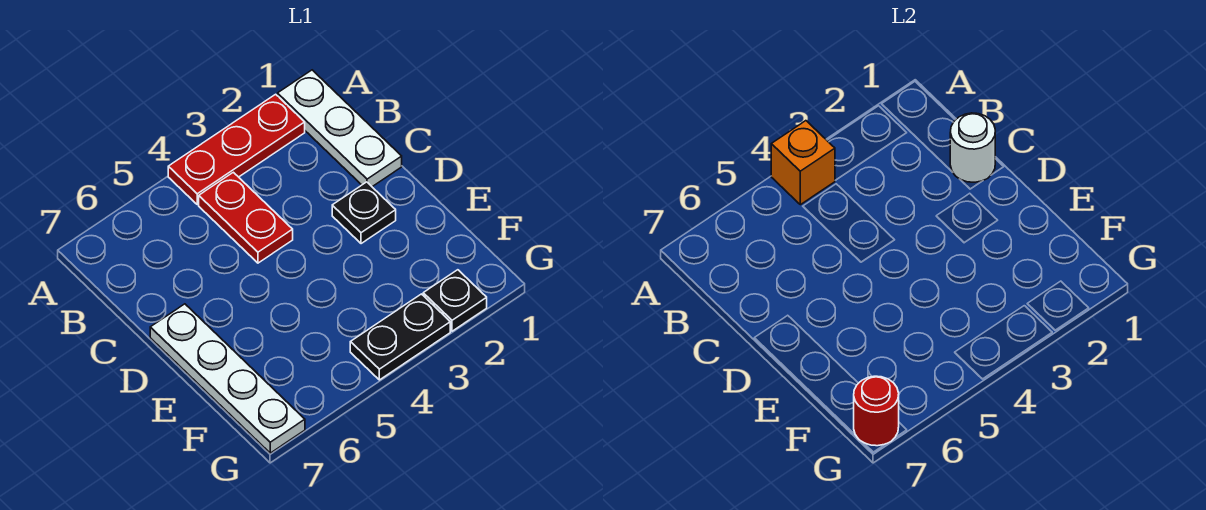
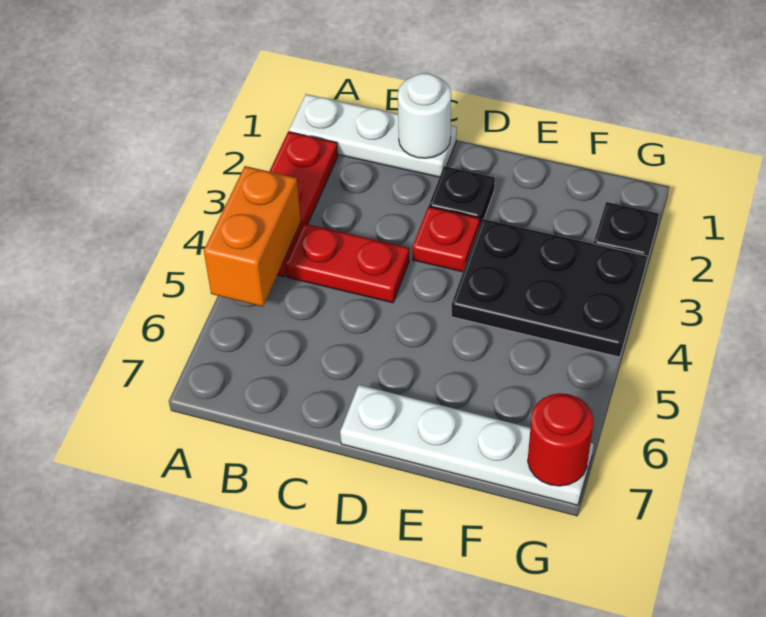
orange 1x1 brick [771,121,835,205] -> orange 1x2 brick [204,166,301,307]
none -> red 1x1 plate [413,207,480,272]
black 1x2 plate [350,294,450,380] -> black 2x3 plate [451,219,647,357]

